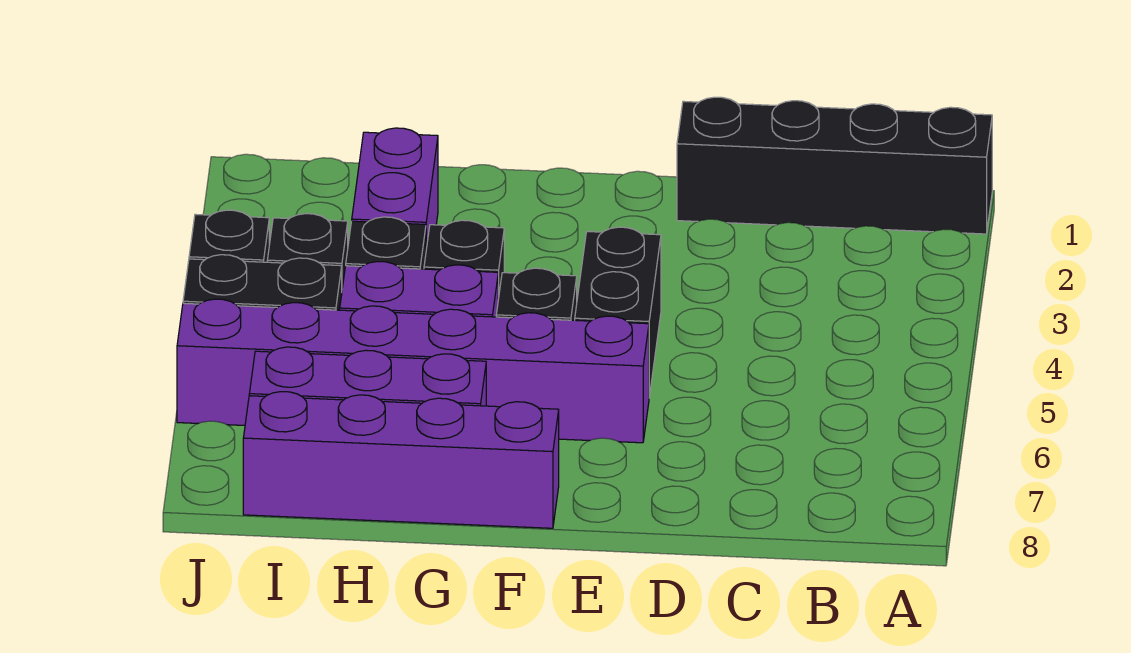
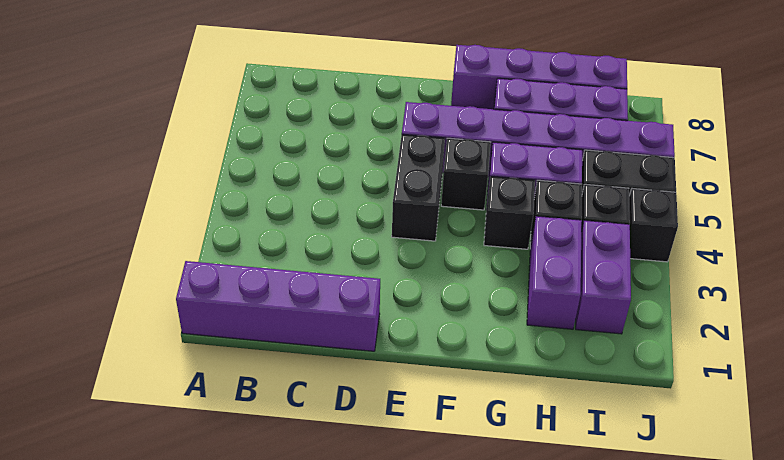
black 1x4 brick [677,97,992,234] -> purple 1x4 brick [176,261,380,351]
none -> purple 1x2 brick [576,220,631,334]

